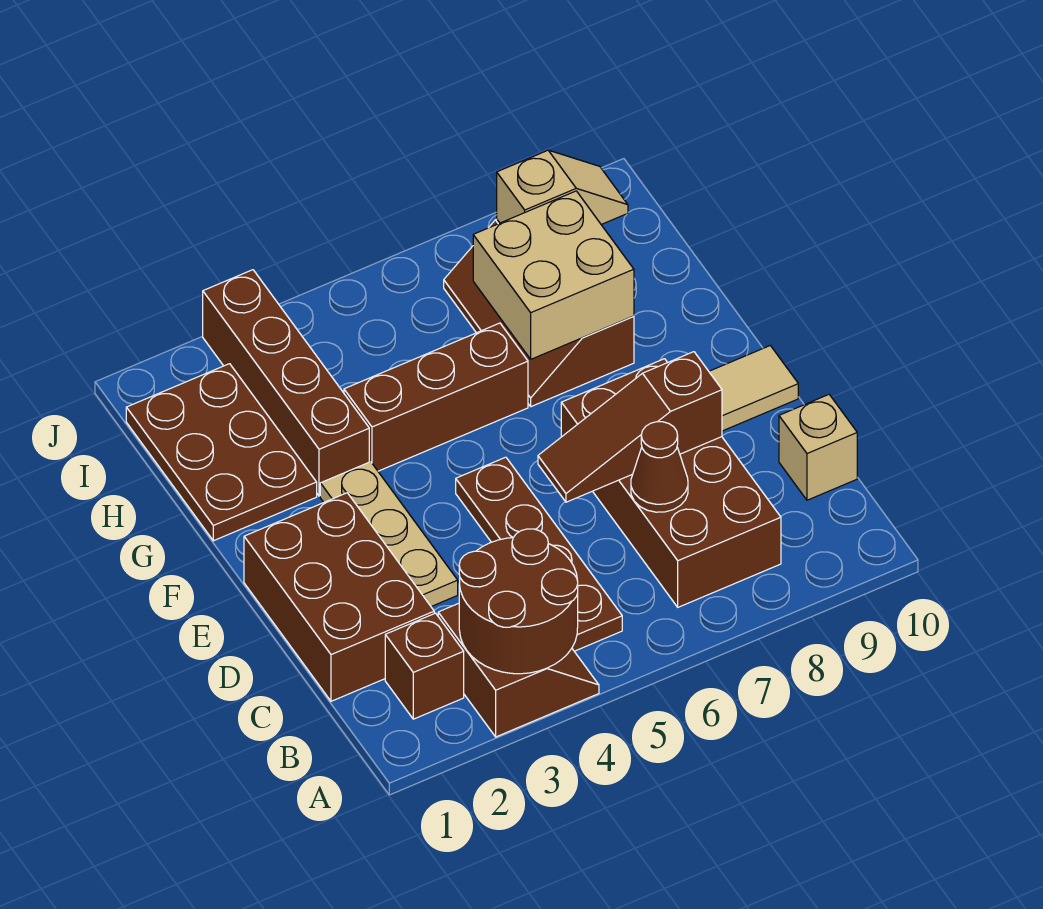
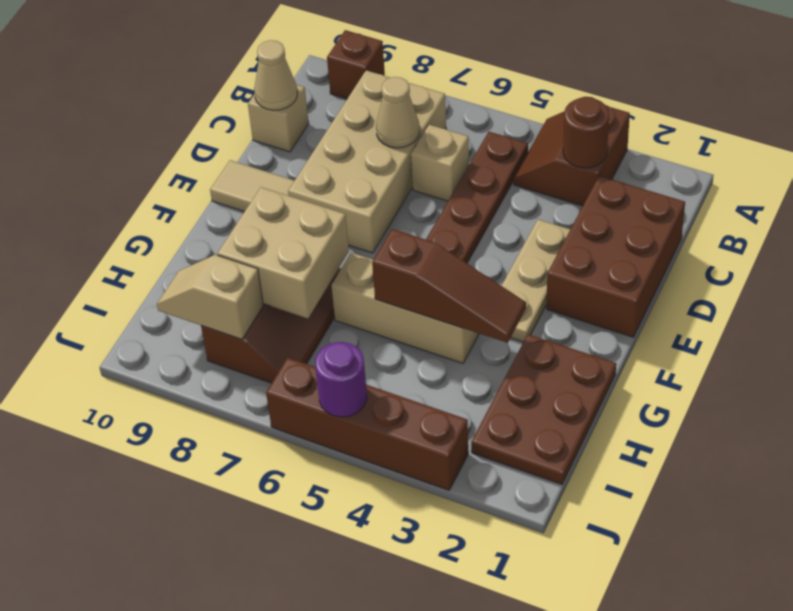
brown 2x2 round brick [459,529,578,674] -> brown 1x1 round brick [563,97,609,168]
brown 1x1 brick [385,613,464,719] -> brown 1x1 brick moved to [327,30,385,99]
brown 2x4 brick [561,359,781,607] -> tan 2x4 brick [288,70,446,253]
none -> tan 1x1 brick [411,125,469,201]
brown 1x1 cone [631,422,688,512] -> tan 1x1 cone [376,77,420,148]
none -> tan 1x1 cone [254,40,297,110]
brown 1x3 slope [538,352,722,502] -> brown 1x3 slope moved to [372,229,526,343]
brown 1x4 brick [203,270,369,496] -> brown 1x4 brick turned to [266,358,468,490]
brown 1x3 brick [344,323,528,471] -> tan 1x3 brick [331,253,479,363]
none -> purple 1x1 round brick [315,342,367,417]

